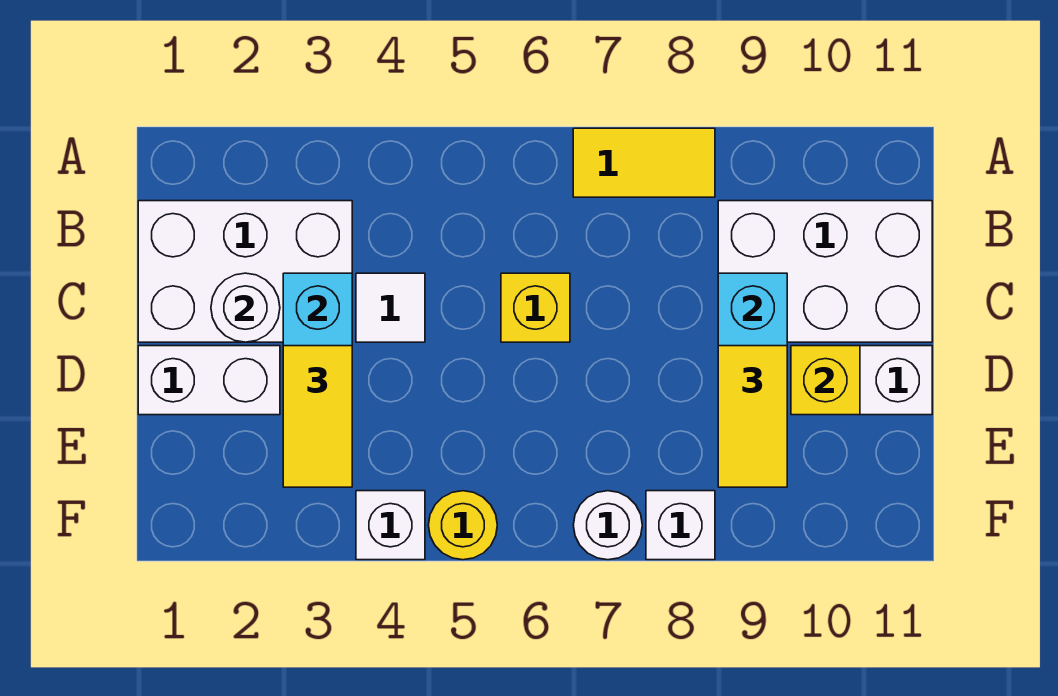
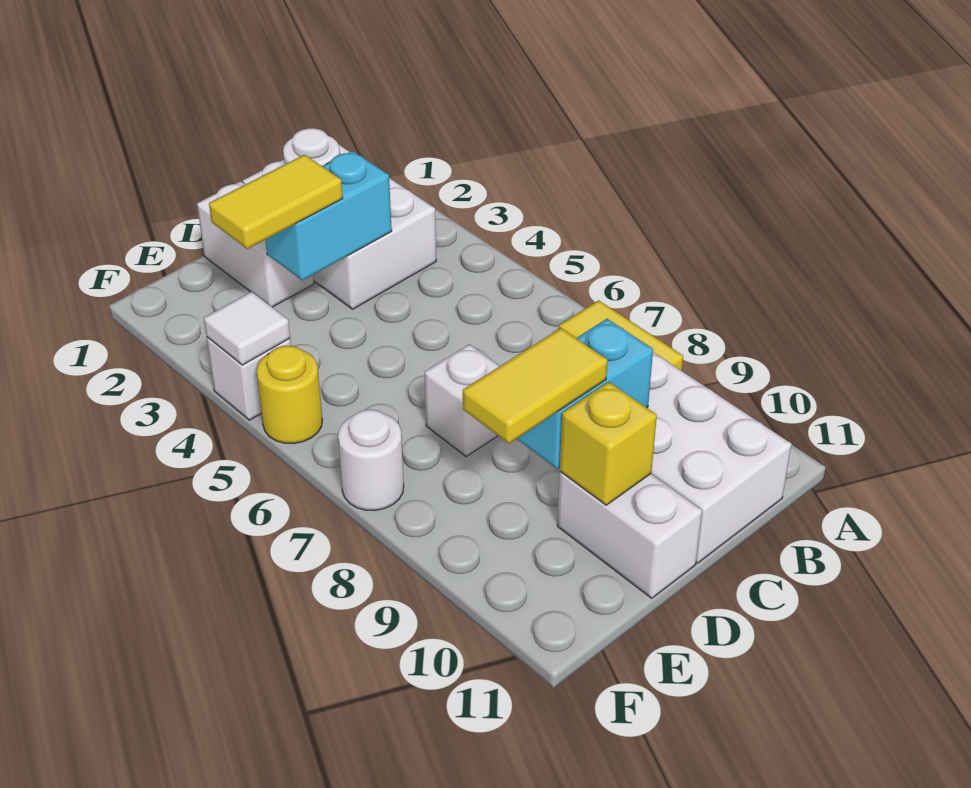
white 1x1 tile [356,273,425,342] -> white 1x1 tile moved to [204,292,290,365]
yellow 1x1 brick [501,273,570,342] -> none
white 1x1 brick [646,491,715,560] -> white 1x1 brick moved to [424,344,499,457]

